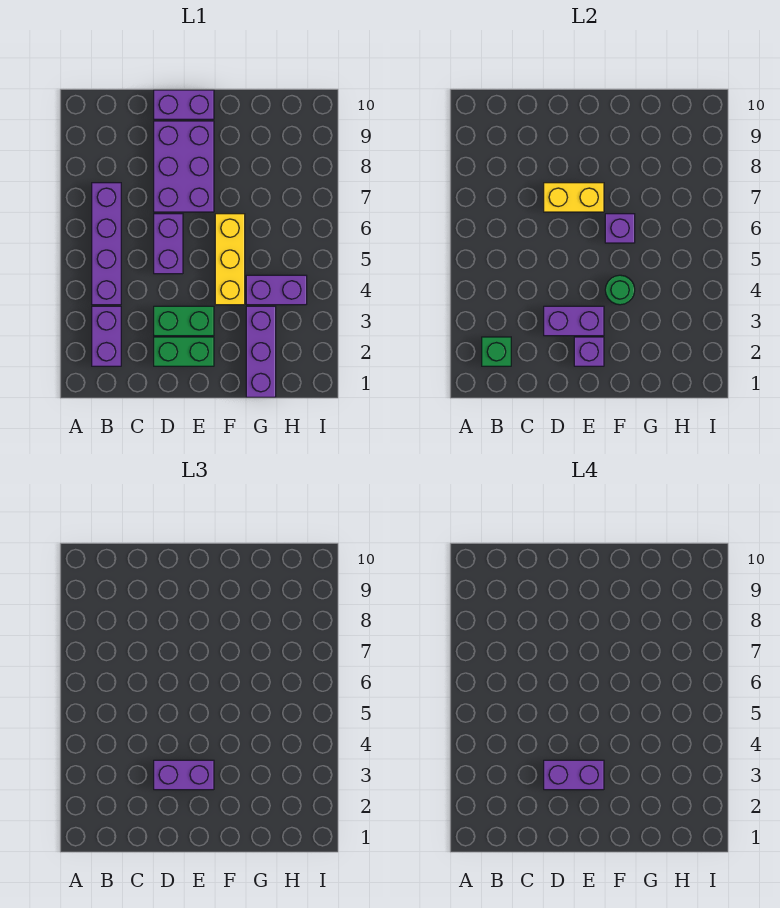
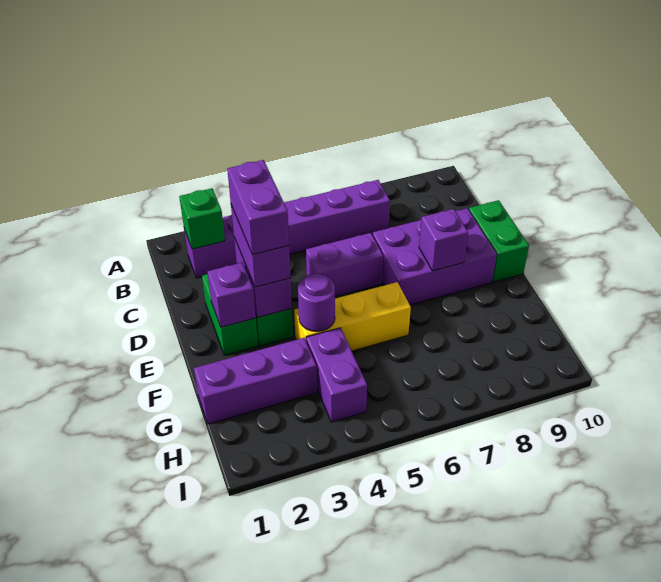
yellow 1x2 brick [544,183,604,212] -> none
purple 1x2 brick [154,90,214,119] -> green 1x2 brick [469,200,529,282]
green 1x1 round brick [605,275,635,305] -> purple 1x1 round brick [298,273,335,332]
purple 1x1 brick [605,214,635,243] -> purple 1x1 brick moved to [419,209,468,271]

